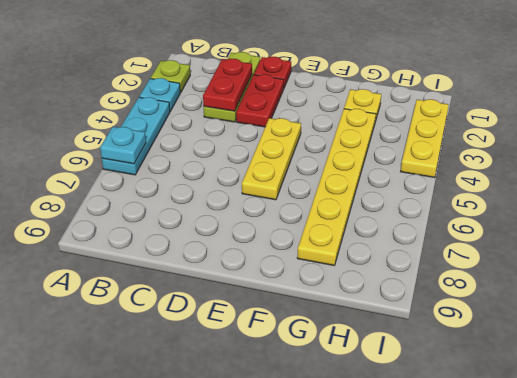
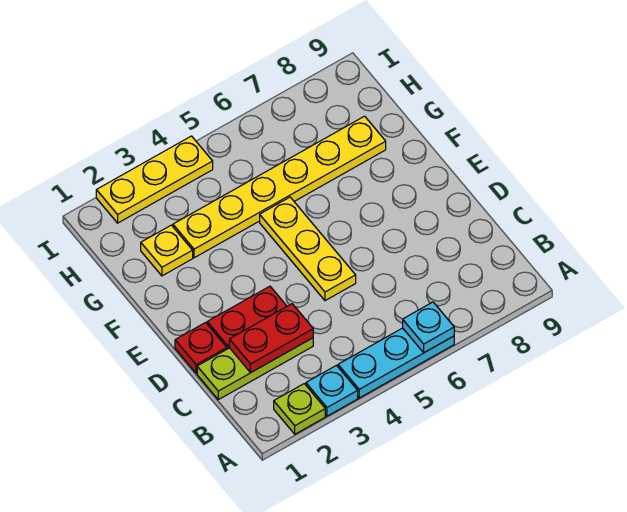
yellow 1x3 plate [242,118,301,200] -> yellow 1x3 plate turned to [260,197,356,301]

